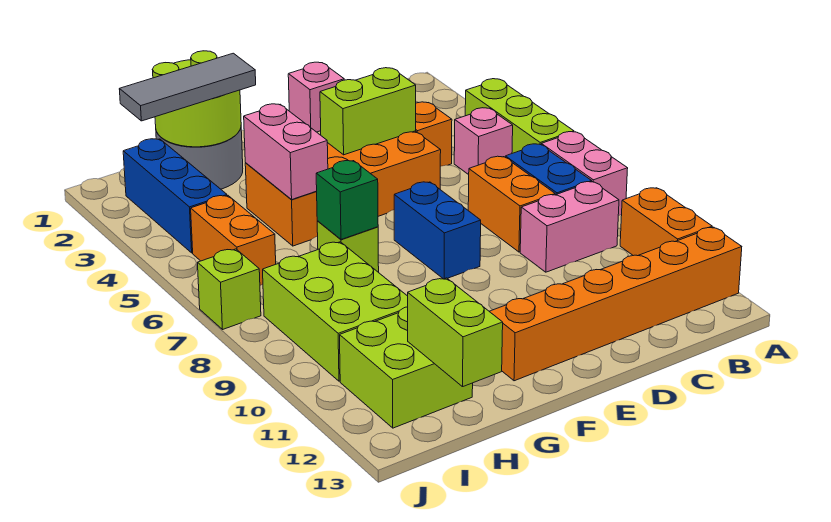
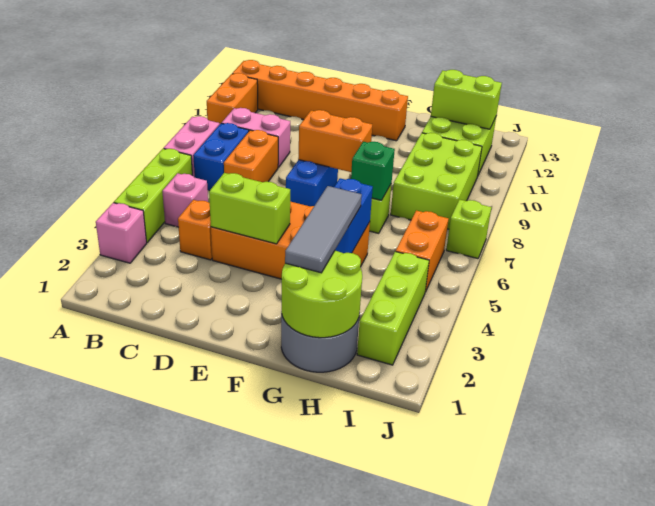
pink 1x1 brick [288,62,344,132] -> pink 1x1 brick moved to [96,203,147,263]
none -> orange 1x2 brick [298,110,372,172]
grey 1x3 tile [119,53,256,121] -> grey 1x3 tile turned to [285,186,362,273]
pink 1x2 brick [244,104,328,200] -> blue 1x2 brick [334,178,373,253]
lime 1x2 brick [408,278,503,387] -> lime 1x2 brick turned to [431,70,502,129]
blue 1x3 brick [123,139,227,253] -> lime 1x3 brick [357,251,429,365]

